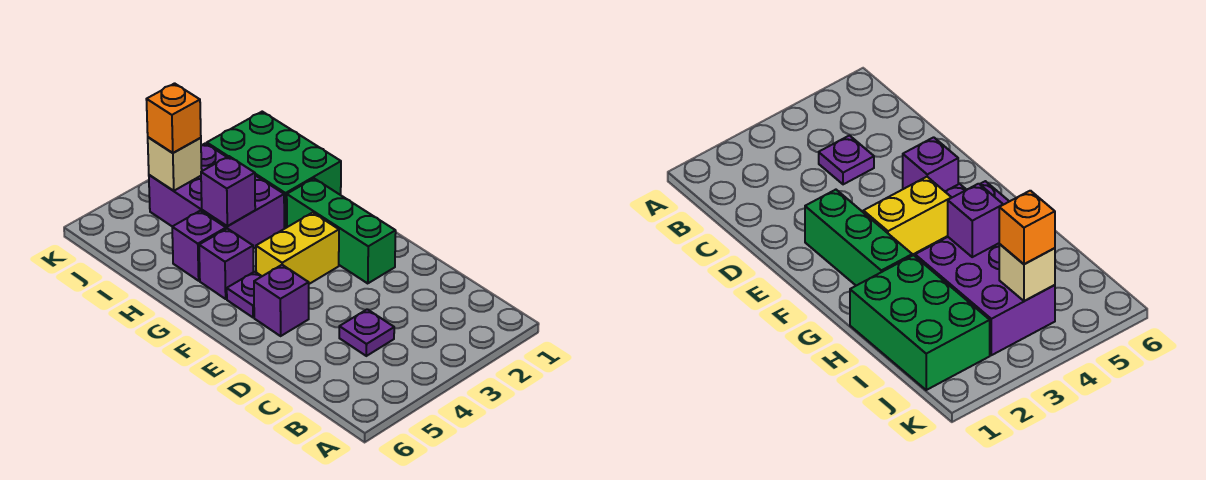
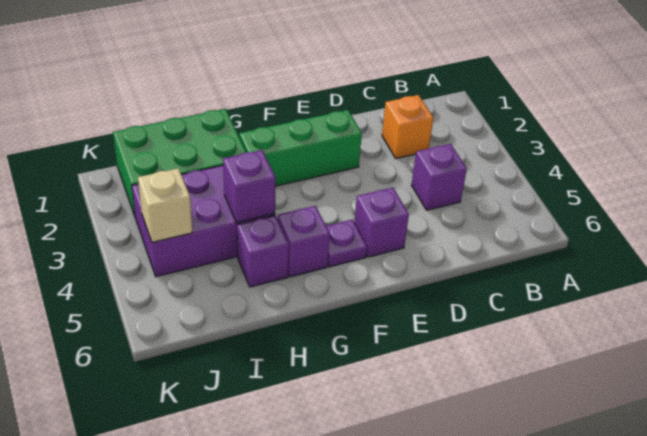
purple 1x1 plate [339,309,394,356] -> purple 1x1 brick [412,144,467,210]
yellow 1x2 brick [256,213,339,284] -> none
orange 1x1 brick [146,83,201,153] -> orange 1x1 brick moved to [382,95,433,158]

